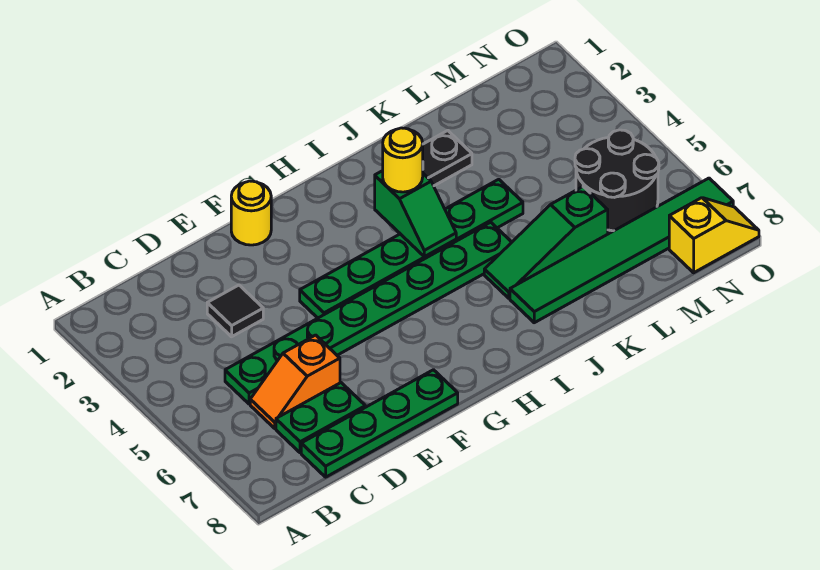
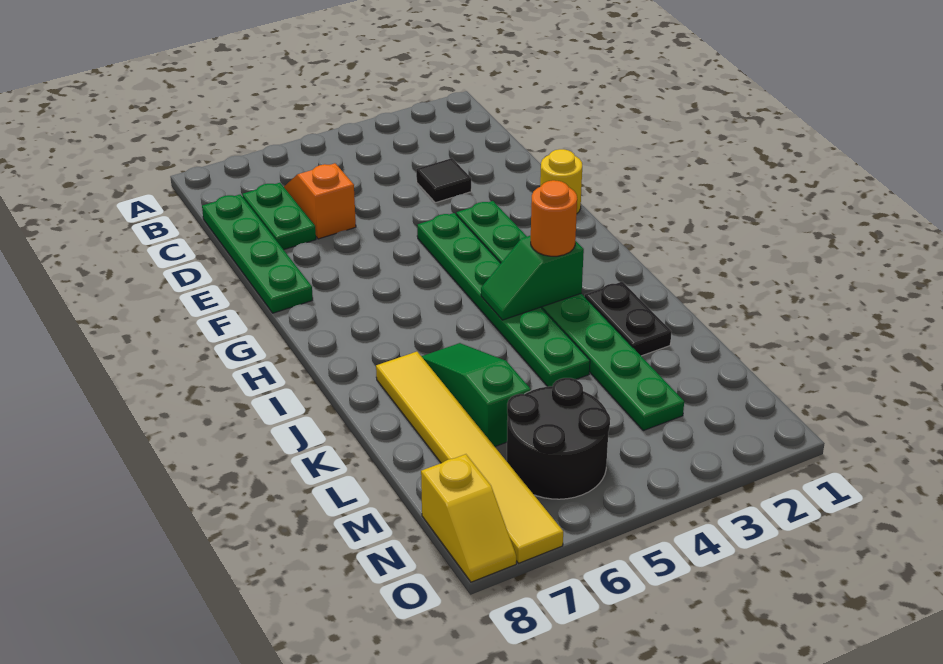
green 1x8 plate [225,222,512,404] -> green 1x8 plate moved to [456,201,684,431]
yellow 1x1 round brick [383,128,423,192] -> orange 1x1 round brick [531,180,577,256]
green 1x6 tile [510,178,733,323] -> yellow 1x6 tile [376,352,563,563]

